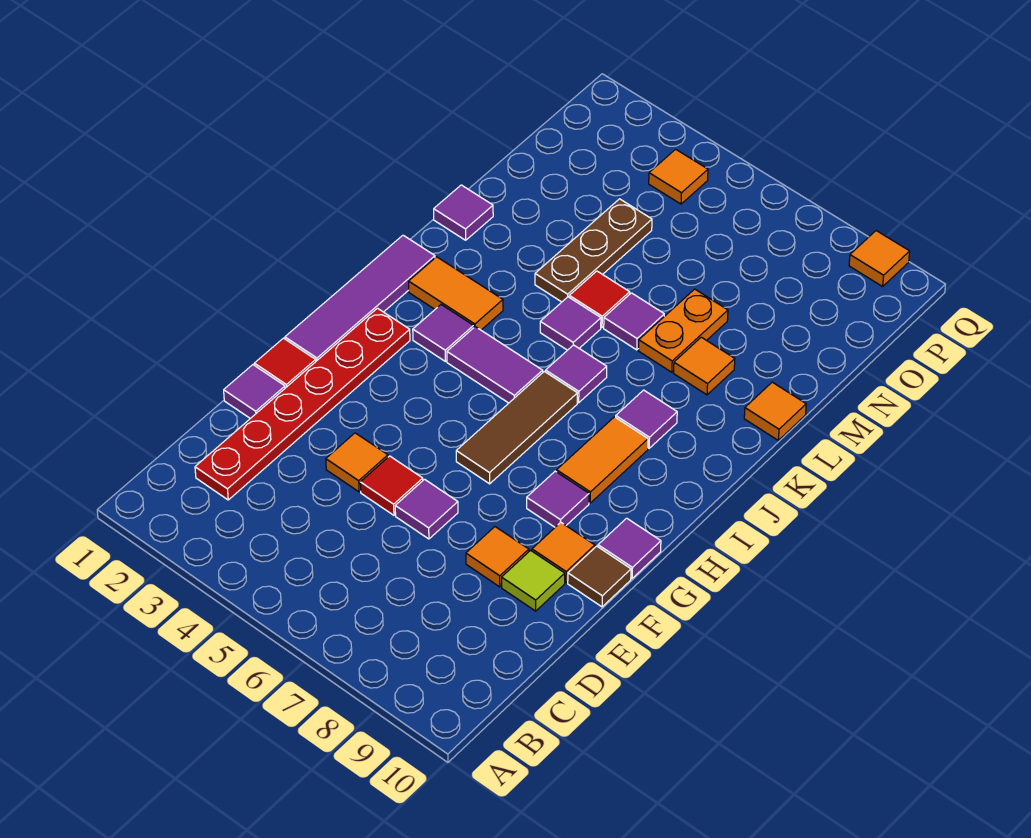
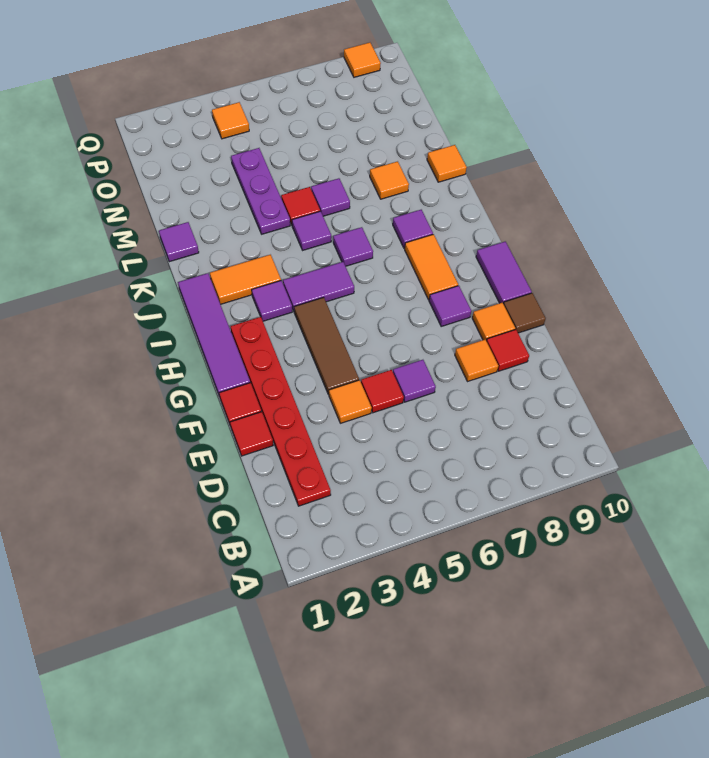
purple 1x1 tile [224,365,285,418] -> red 1x1 tile [230,412,273,456]
lime 1x1 tile [502,550,565,611] -> red 1x1 tile [487,330,529,371]
brown 1x3 tile [456,371,577,484] -> brown 1x3 tile moved to [294,297,359,395]
purple 1x1 tile [598,518,661,578] -> purple 1x2 tile [476,242,532,304]
brown 1x3 plate [535,199,652,302] -> purple 1x3 plate [231,148,290,234]
orange 1x2 plate [639,289,728,372] -> none

